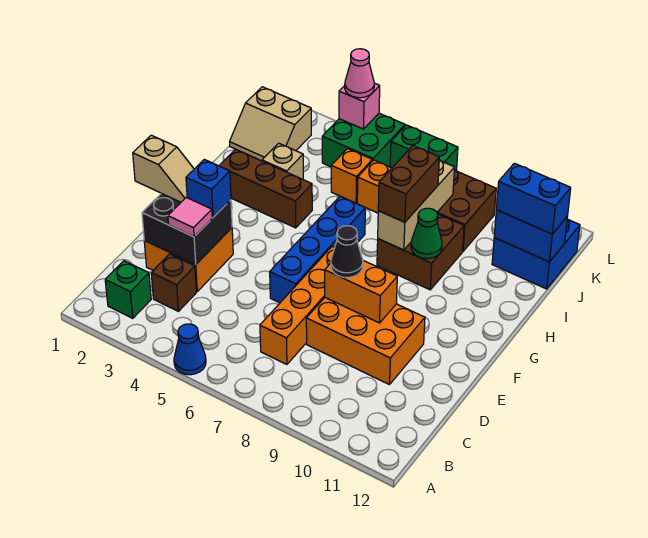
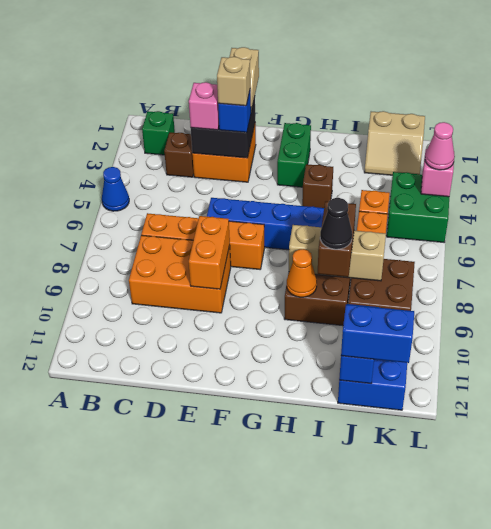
pink 1x1 tile [168,197,212,237] -> pink 1x1 brick [189,82,219,130]
orange 2x3 brick [306,298,425,385] -> orange 2x3 brick turned to [129,235,231,313]
black 1x1 cone [331,226,363,278] -> black 1x1 cone moved to [320,198,352,249]
brown 1x3 brick [219,149,312,228] -> brown 1x1 brick [302,164,333,208]
brown 1x2 brick [378,146,439,222] -> brown 1x2 brick turned to [318,201,356,277]
green 1x1 cone [411,208,442,259] -> orange 1x1 cone [287,249,317,297]
tan 1x1 brick [262,143,303,179] -> tan 1x1 brick moved to [217,57,250,106]
tan 2x2 slope [230,87,311,161] -> tan 2x2 slope turned to [364,111,425,175]
blue 1x2 brick [496,163,571,234] -> blue 1x2 brick turned to [341,304,414,363]
green 1x2 brick [390,125,458,171] -> green 1x2 brick moved to [277,123,311,187]

